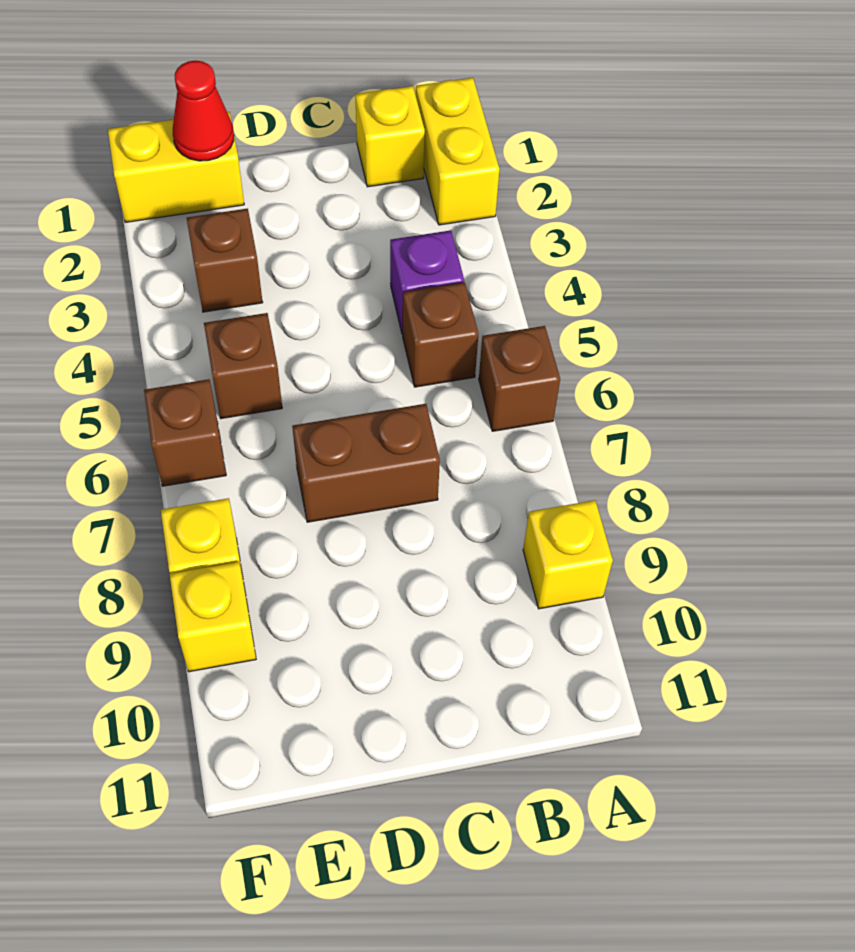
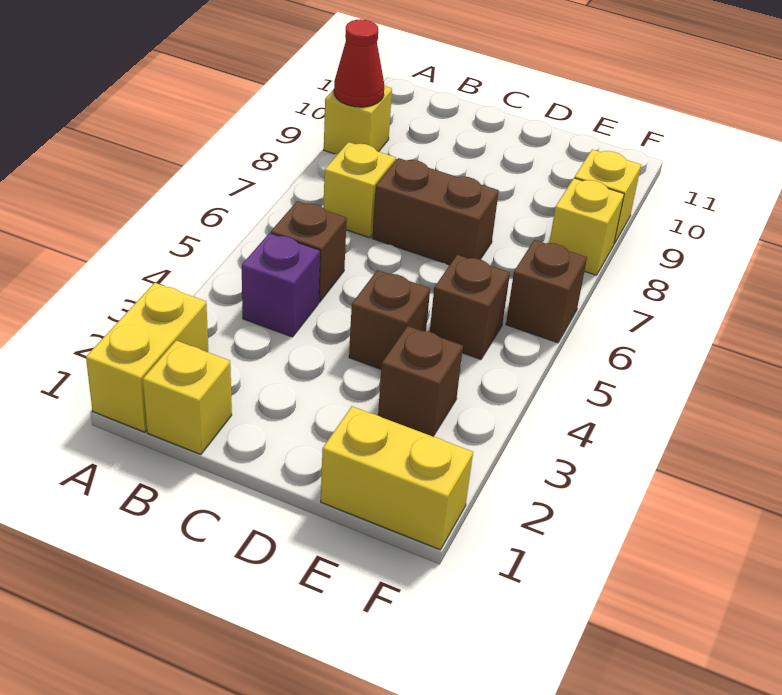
brown 1x1 brick [479,326,560,431] -> brown 1x1 brick moved to [349,270,430,369]
none -> yellow 1x1 brick [323,142,396,238]
red 1x1 cone [173,61,234,161] -> red 1x1 cone moved to [334,19,384,107]

